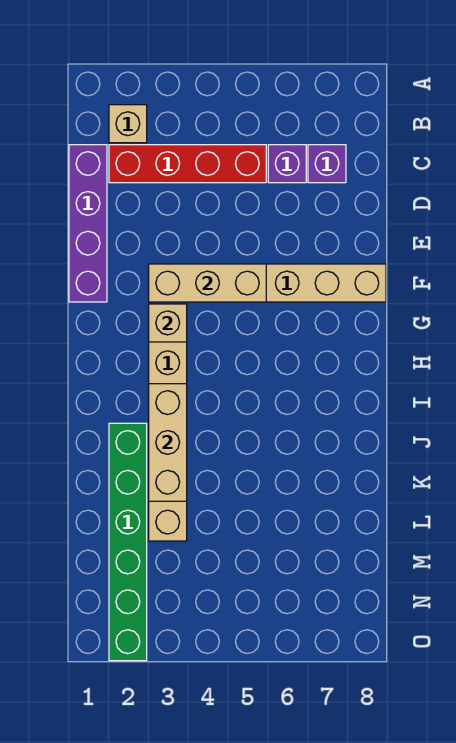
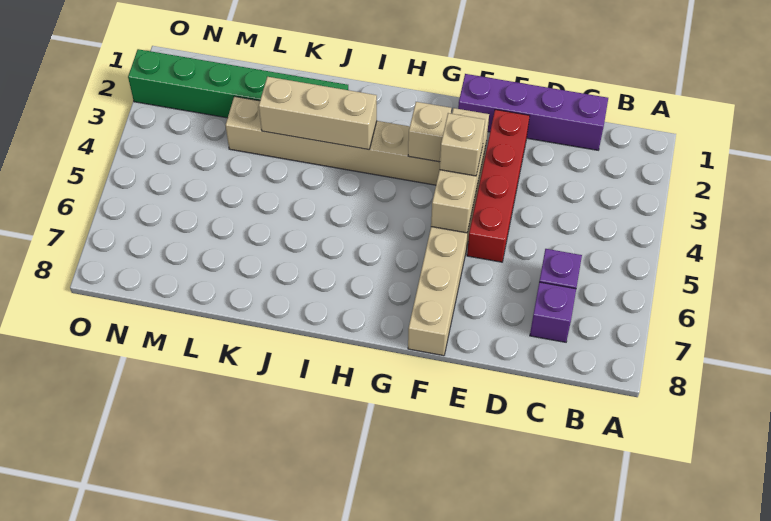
tan 1x1 brick [109,105,147,143] -> tan 1x1 brick moved to [440,113,485,176]
red 1x4 brick [109,145,266,183] -> red 1x4 brick moved to [467,110,530,262]

